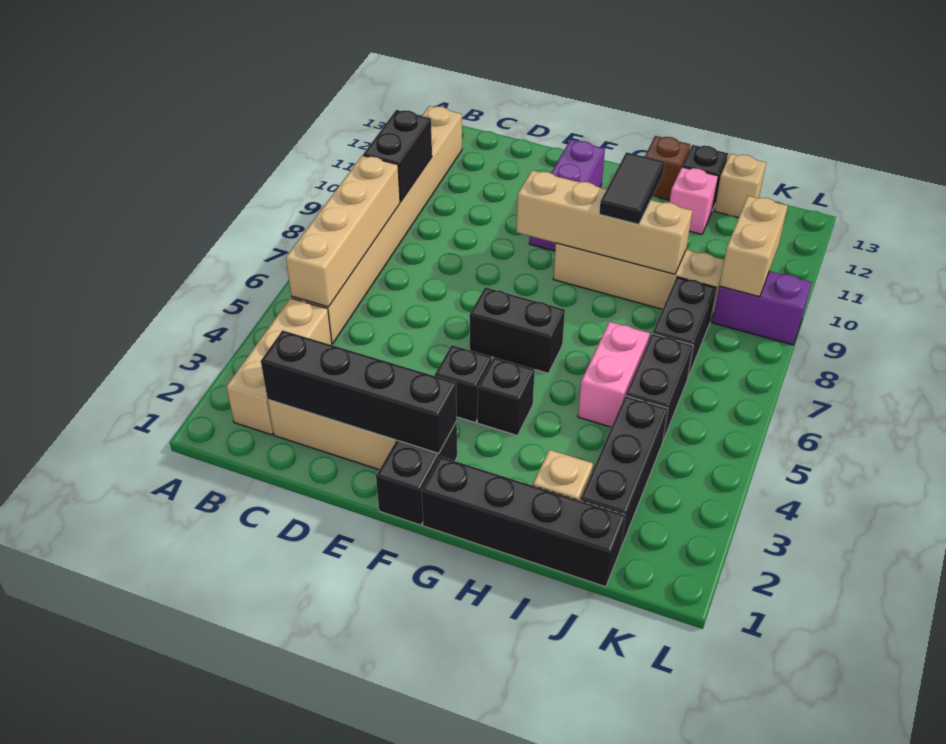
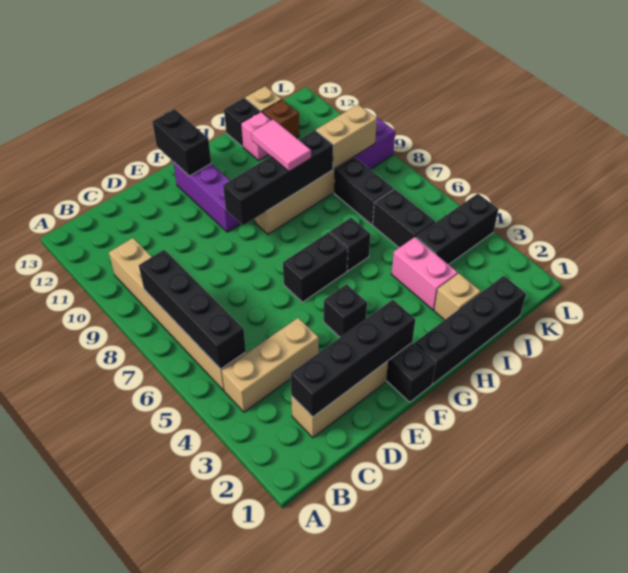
tan 1x3 brick [226,298,332,435] -> tan 1x3 brick turned to [222,318,319,412]
tan 1x8 brick [291,106,462,344] -> tan 1x6 brick [109,238,246,390]
tan 1x4 brick [286,156,400,307] -> black 1x4 brick [139,250,246,369]
black 1x2 brick [363,110,432,202] -> black 1x2 brick moved to [152,109,211,176]
tan 1x4 brick [516,170,692,274] -> black 1x4 brick [223,130,333,225]
black 1x1 brick [477,358,535,436] -> black 1x1 brick moved to [330,218,371,271]
black 1x2 tile [599,152,665,224] -> pink 1x2 tile [251,119,311,171]
brown 1x1 brick [645,136,690,200] -> brown 1x1 brick moved to [262,100,299,138]
pink 1x2 brick [578,322,650,427] -> pink 1x2 brick moved to [391,237,458,310]
black 1x3 brick [580,396,668,547] -> black 1x3 brick turned to [416,194,499,265]
tan 1x2 brick [719,196,788,297] -> tan 1x2 brick turned to [316,105,377,169]

